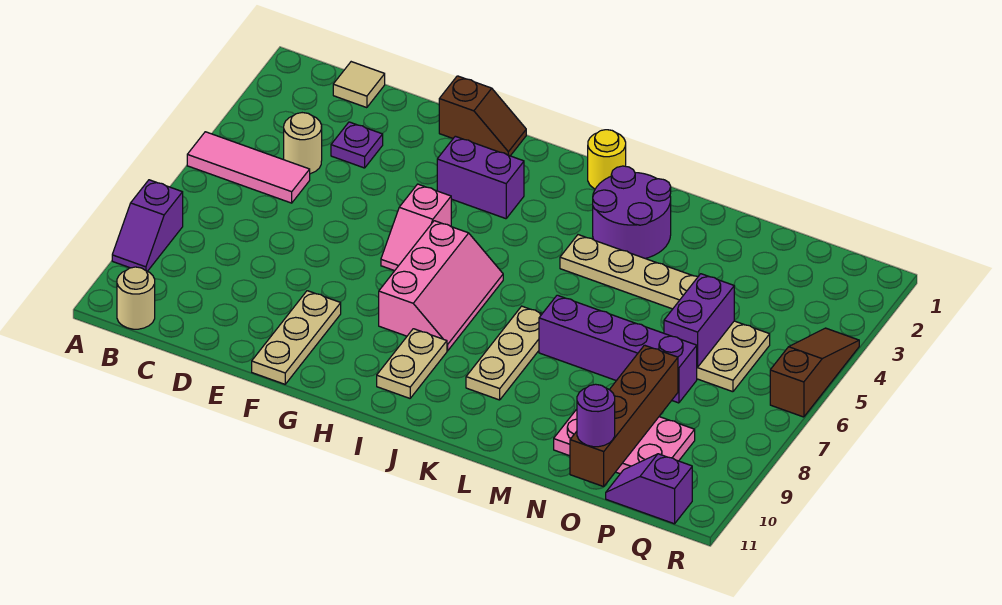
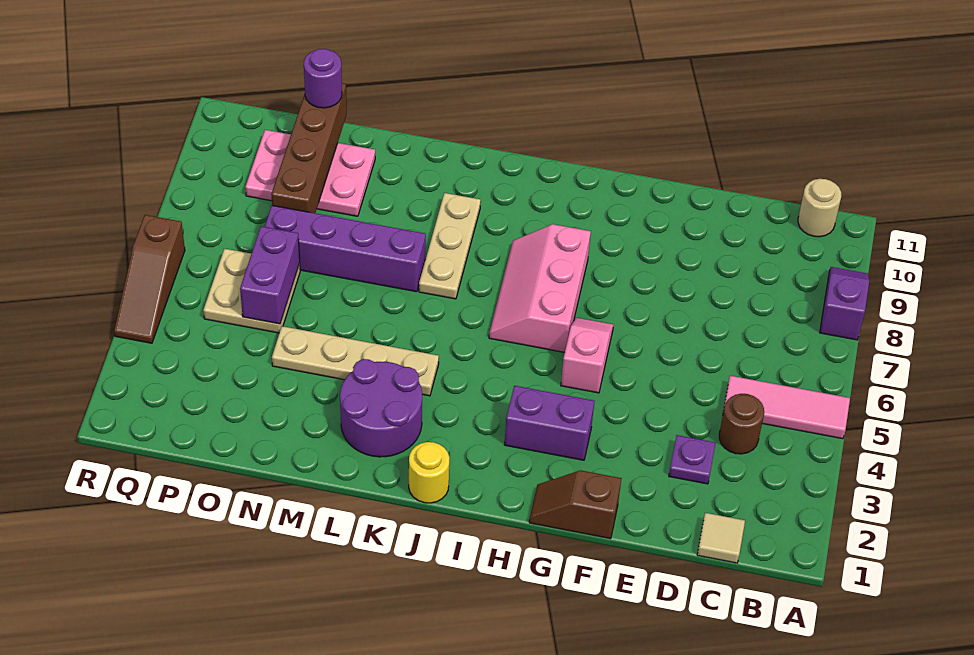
tan 1x1 round brick [284,113,322,174] -> brown 1x1 round brick [719,394,764,454]
tan 1x3 plate [252,291,341,384] -> none
tan 1x2 plate [377,329,447,398] -> none
purple 1x2 slope [606,454,692,524] -> none

